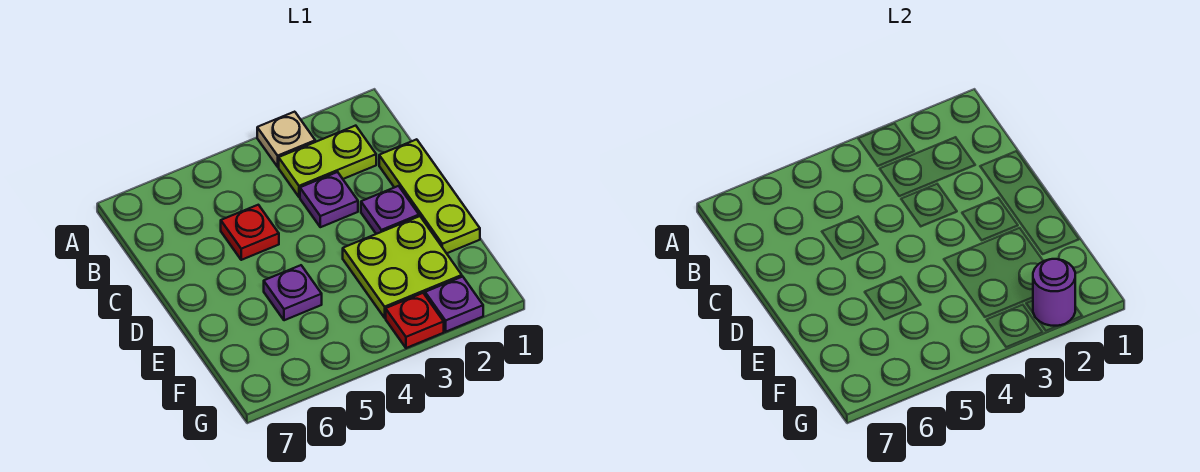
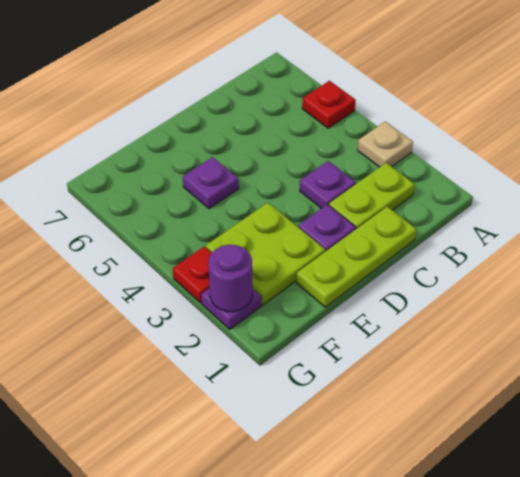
lime 1x2 plate [279,126,376,197] -> lime 1x2 plate turned to [329,163,415,229]
red 1x1 plate [221,205,279,260] -> red 1x1 plate moved to [302,81,356,128]

